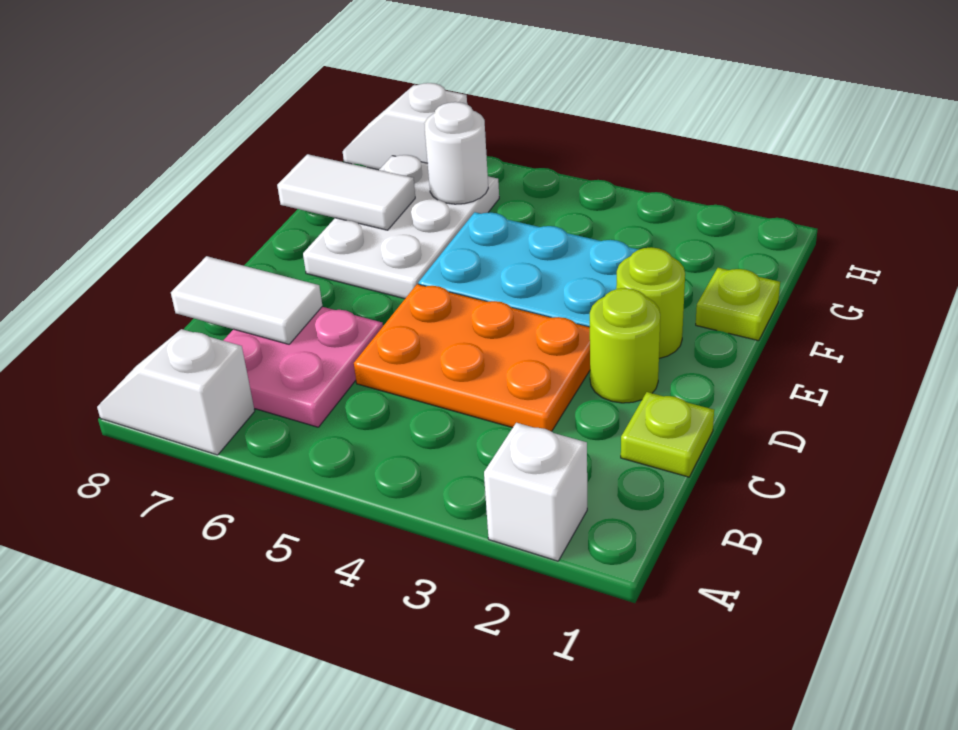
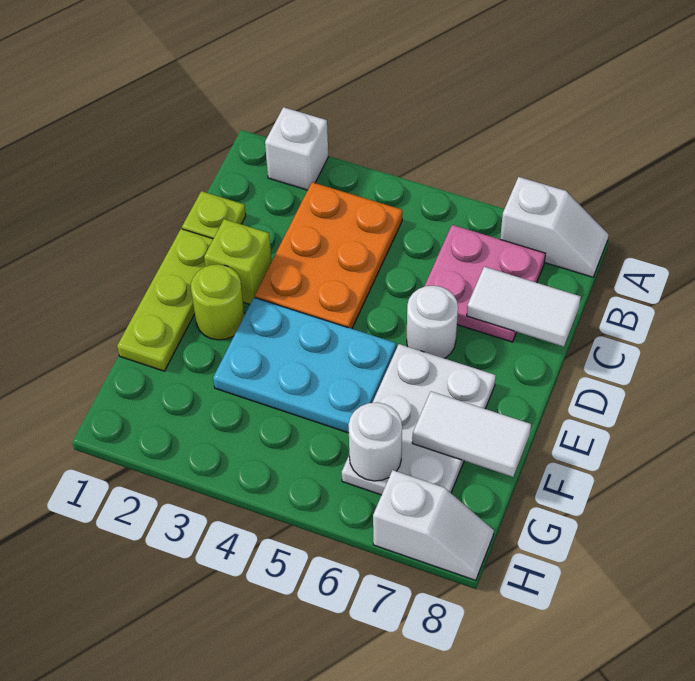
orange 2x3 plate [354,284,590,431] -> orange 2x3 plate turned to [255,182,402,329]
lime 1x1 round brick [590,288,660,403] -> lime 1x1 brick [204,219,272,304]
none -> white 1x1 round brick [407,286,458,358]
lime 1x1 plate [696,268,780,341] -> lime 1x3 plate [117,229,213,371]

